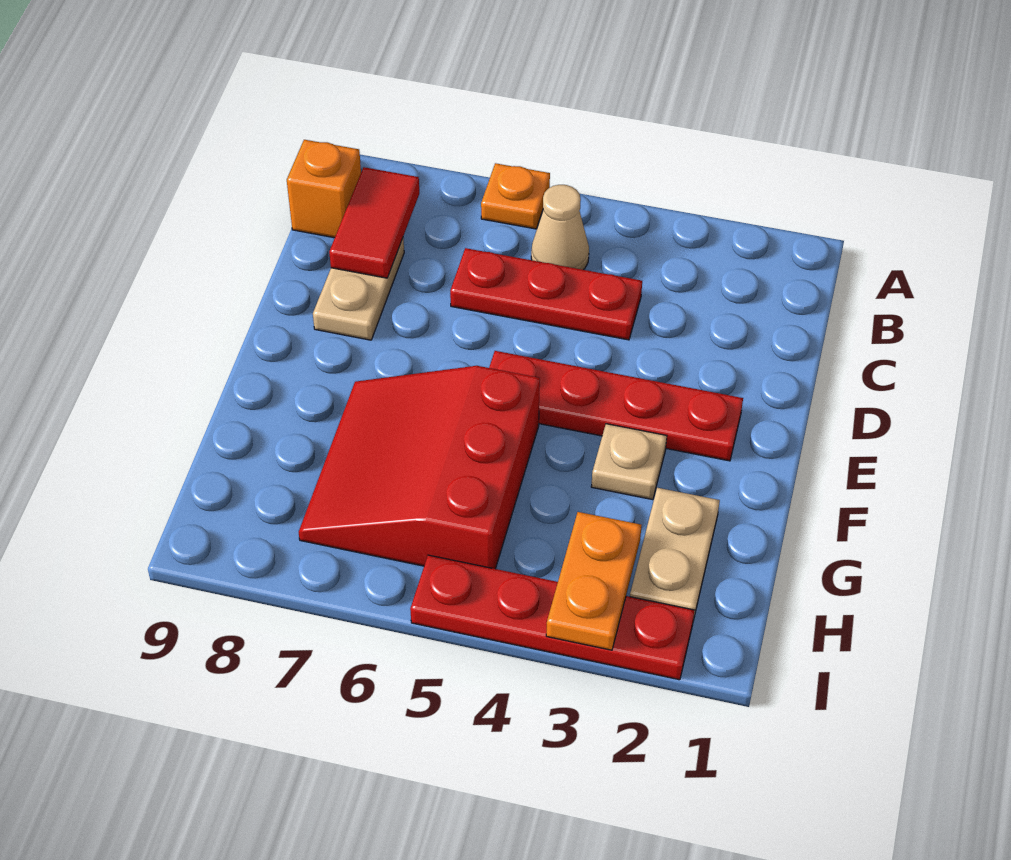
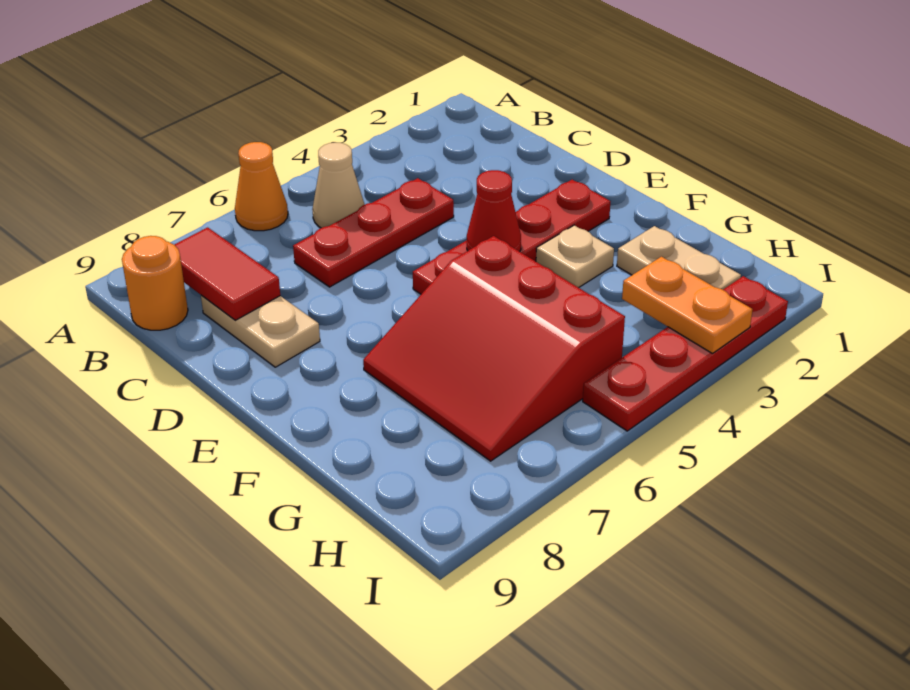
orange 1x1 plate [481,163,550,229] -> orange 1x1 cone [235,142,288,231]
orange 1x1 brick [287,140,361,238] -> orange 1x1 round brick [122,236,188,330]
none -> red 1x1 cone [467,170,521,252]

